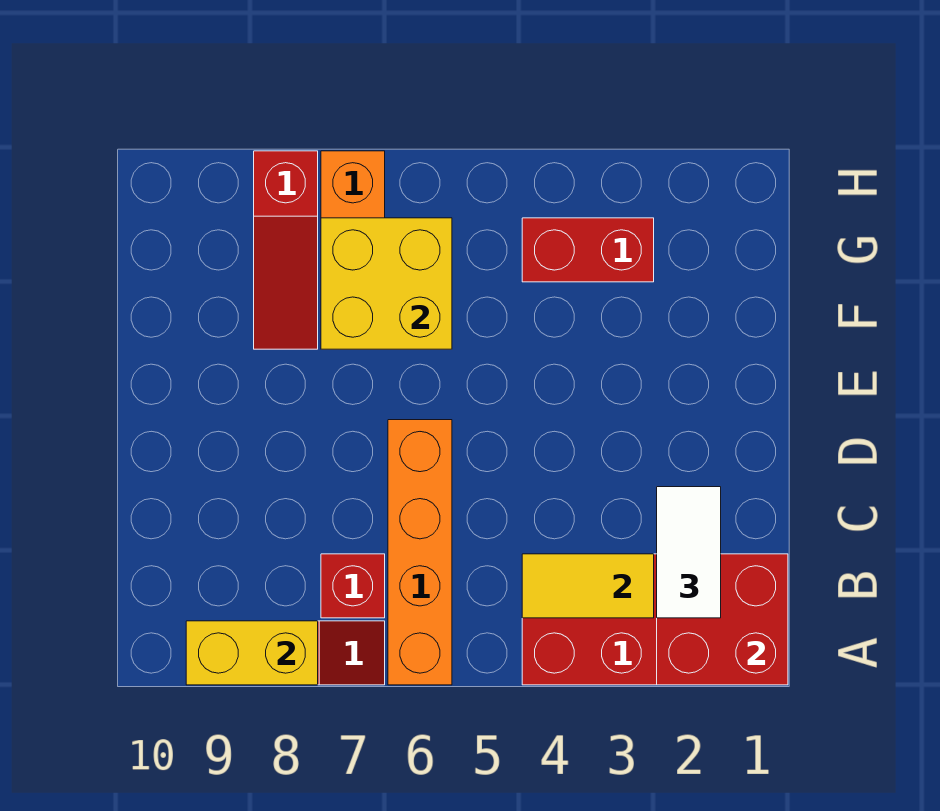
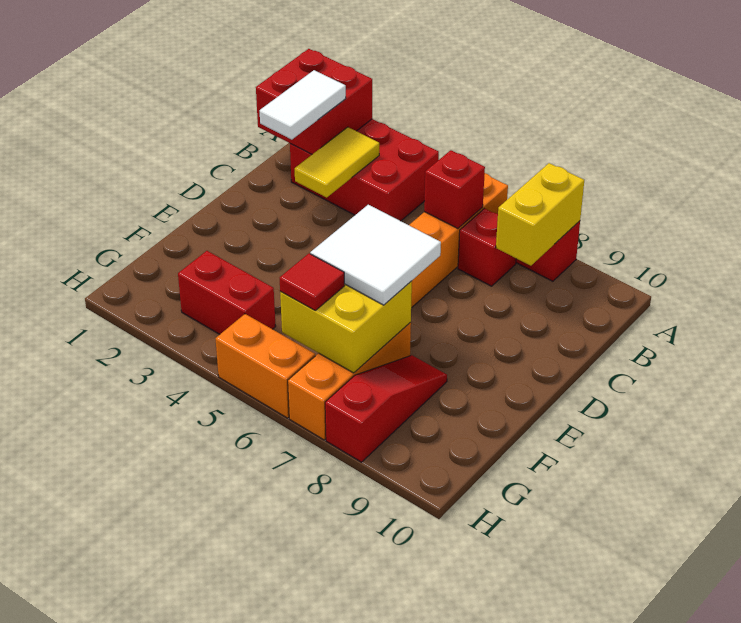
yellow 1x2 brick [186,621,318,685] -> yellow 1x2 brick turned to [496,163,584,266]
yellow 1x2 tile [522,554,654,618] -> yellow 1x2 tile turned to [295,127,379,197]
none -> red 1x1 brick [424,150,485,229]
none -> white 2x2 tile [310,205,441,305]
none -> red 1x1 tile [280,253,345,310]
none -> orange 1x2 brick [215,314,315,418]

